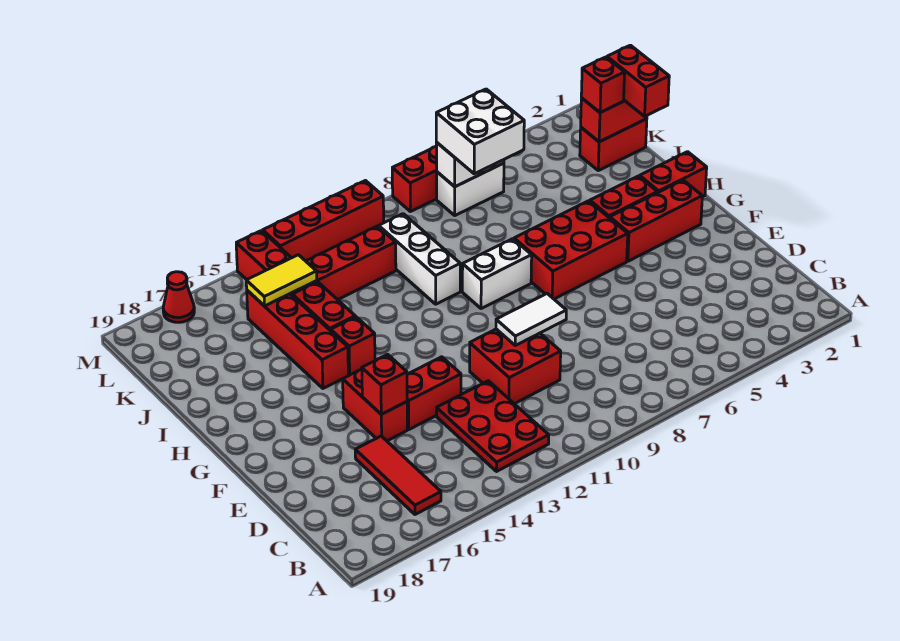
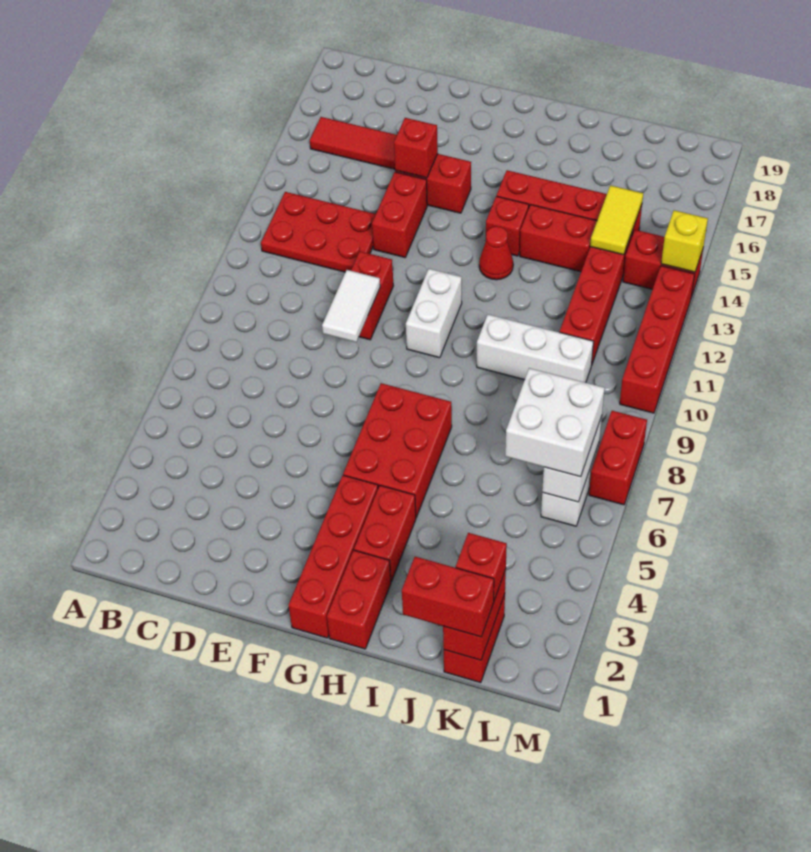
red 2x2 brick [470,329,561,404] -> red 1x2 brick [351,251,393,340]
red 1x3 brick [610,180,702,261] -> red 1x4 brick [289,475,378,638]
white 1x2 brick [462,239,532,309] -> white 1x2 brick moved to [406,269,462,358]
none -> yellow 1x1 brick [661,210,708,272]
red 1x1 cone [163,272,194,322] -> red 1x1 cone moved to [479,226,513,280]

